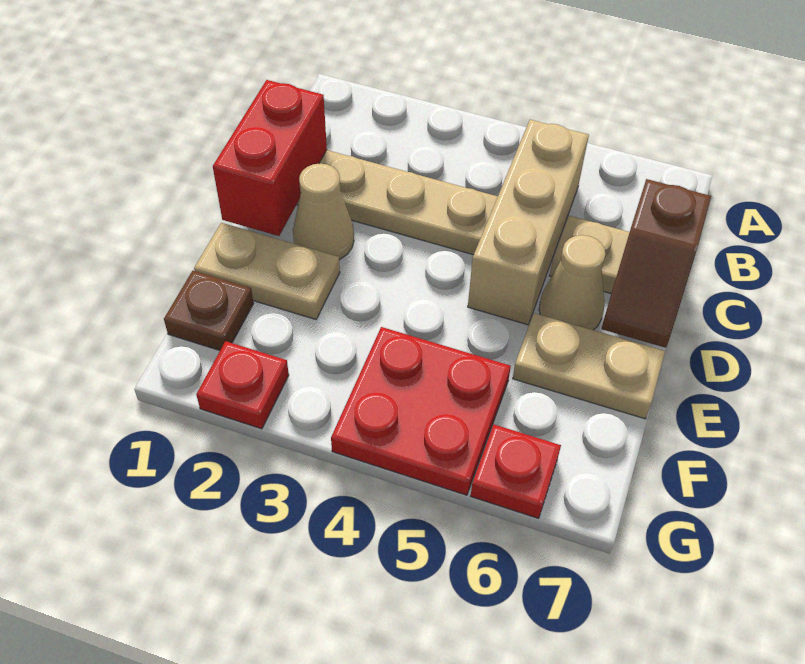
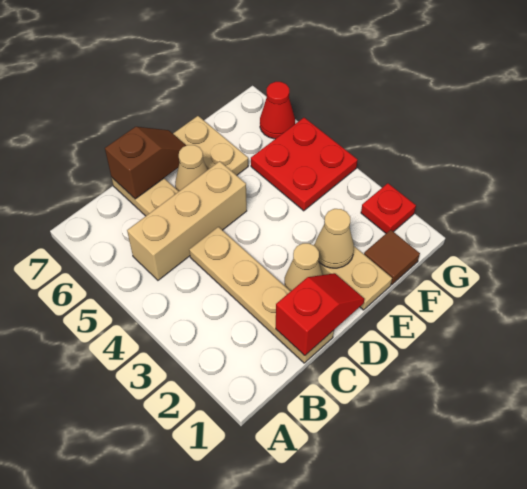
red 1x2 brick [213,80,327,236] -> red 1x2 slope [276,273,364,356]
none -> tan 1x1 cone [315,209,354,268]
brown 1x1 plate [164,271,254,350] -> brown 1x1 tile [364,230,420,285]
red 1x1 plate [471,425,561,518] -> red 1x1 cone [260,82,295,139]

